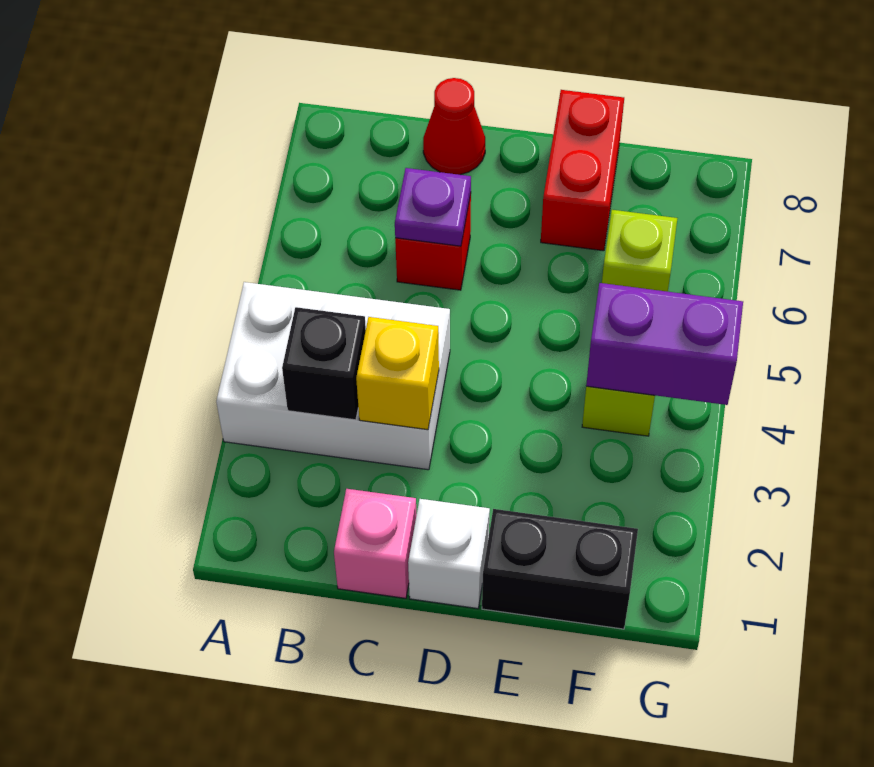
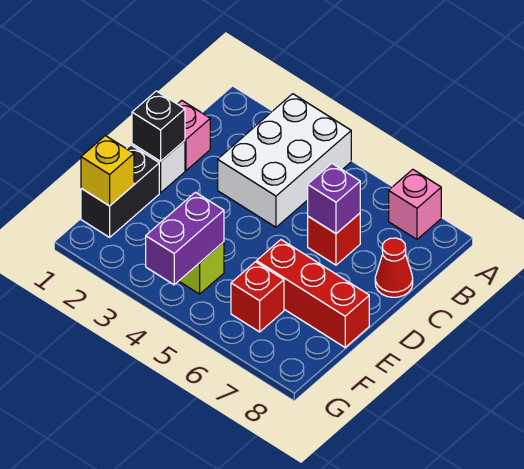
none -> pink 1x1 brick [389,169,441,239]
black 1x1 brick [282,307,366,420] -> black 1x1 brick moved to [132,91,185,161]
yellow 1x1 brick [356,317,439,430] -> yellow 1x1 brick moved to [81,136,134,206]
purple 1x1 plate [395,168,471,246] -> purple 1x1 brick [308,163,360,233]
red 1x2 brick [541,90,624,251] -> red 1x3 brick [257,240,369,347]
lime 1x1 brick [602,210,677,292] -> red 1x1 brick [231,262,284,332]

